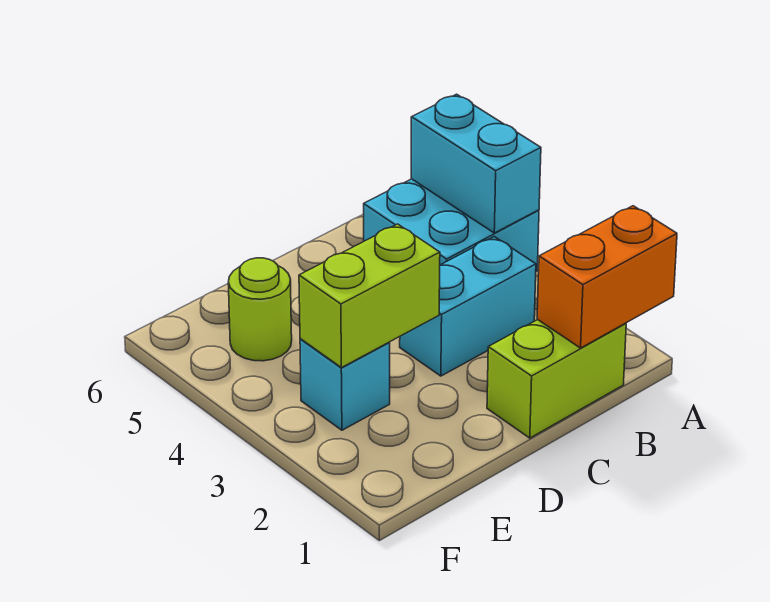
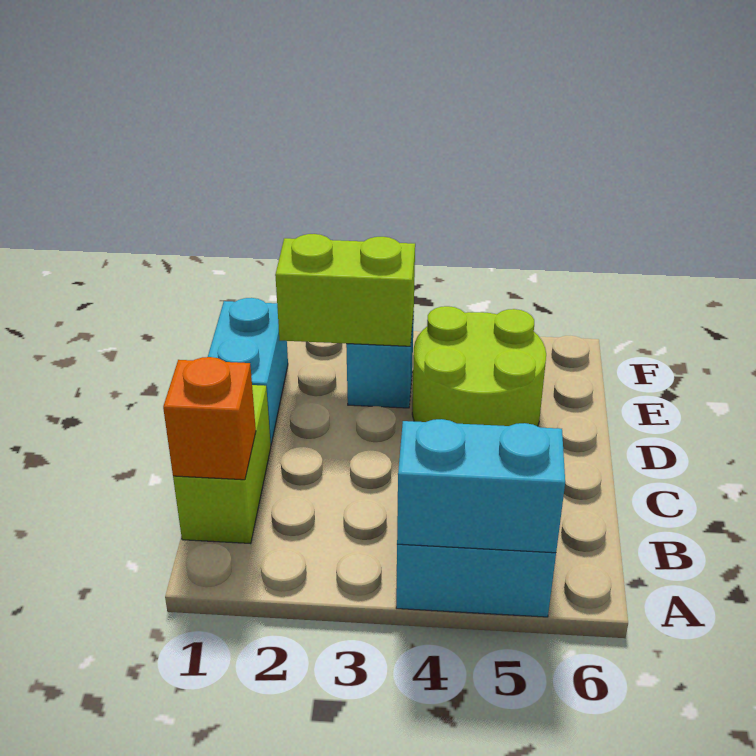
orange 1x2 brick [537,206,677,348] -> orange 1x1 brick [163,357,256,480]
cyan 1x2 brick [400,237,536,376] -> cyan 1x2 brick moved to [208,298,288,444]
lime 1x2 brick [299,224,440,368] -> lime 1x2 brick turned to [275,234,415,346]
lime 1x1 round brick [228,258,292,361] -> lime 2x2 round brick [412,306,546,426]

